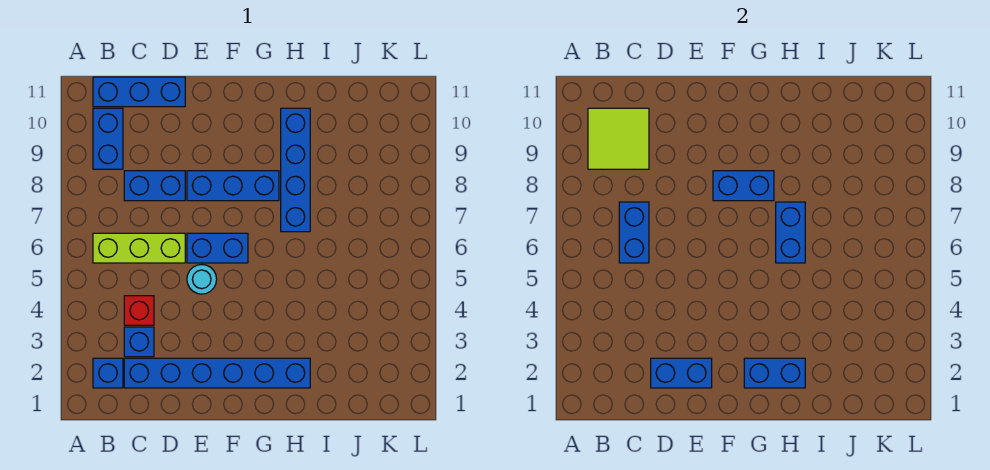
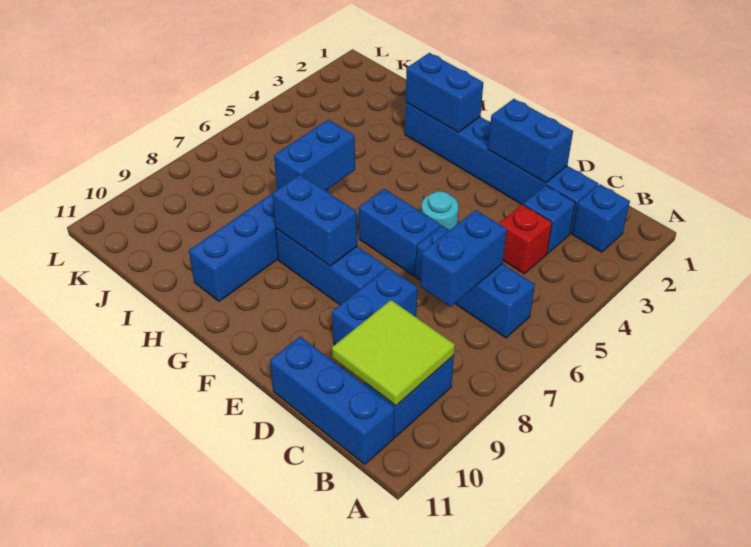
lime 1x3 brick [93,233,185,263] -> blue 1x3 brick [416,226,535,338]
blue 1x2 brick [124,171,185,201] -> blue 1x2 brick turned to [332,268,418,344]

